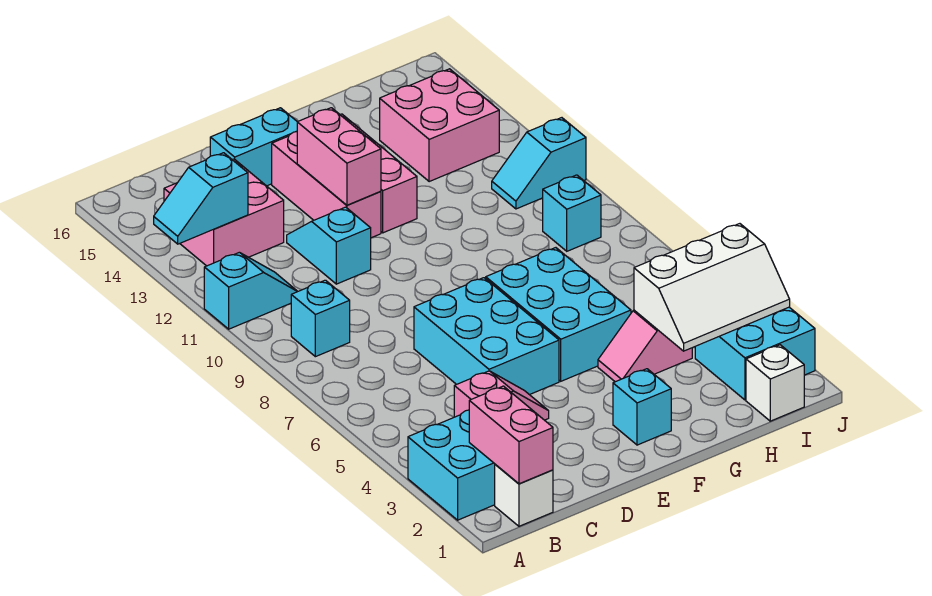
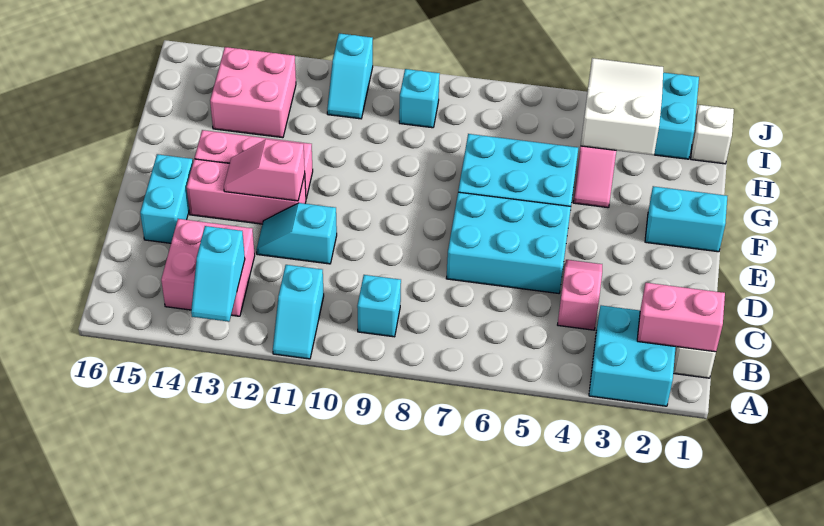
cyan 1x2 slope [204,252,298,329] -> cyan 1x2 slope turned to [273,265,324,359]
pink 1x2 brick [297,108,381,205] -> pink 1x2 slope [224,139,305,201]
cyan 1x1 brick [613,369,671,445] -> cyan 1x2 brick [645,186,727,252]
white 2x3 slope [634,224,790,351] -> white 2x3 slope turned to [581,58,663,155]

